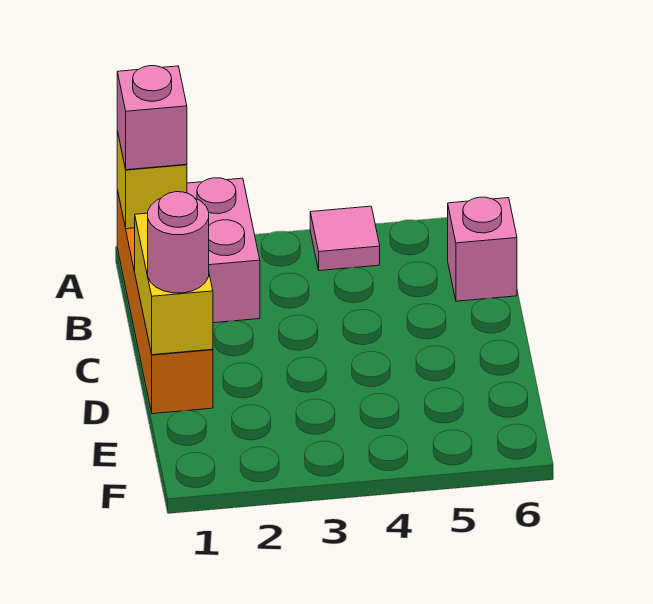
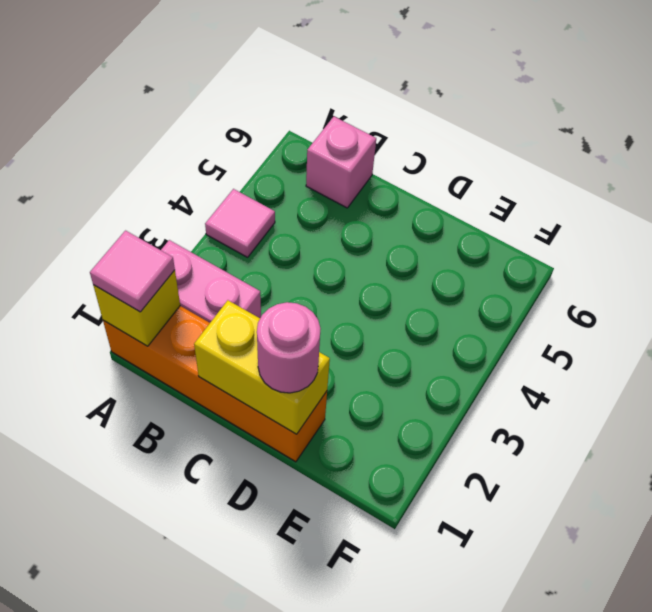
pink 1x1 brick [117,66,187,170] -> pink 1x1 tile [90,231,175,312]

